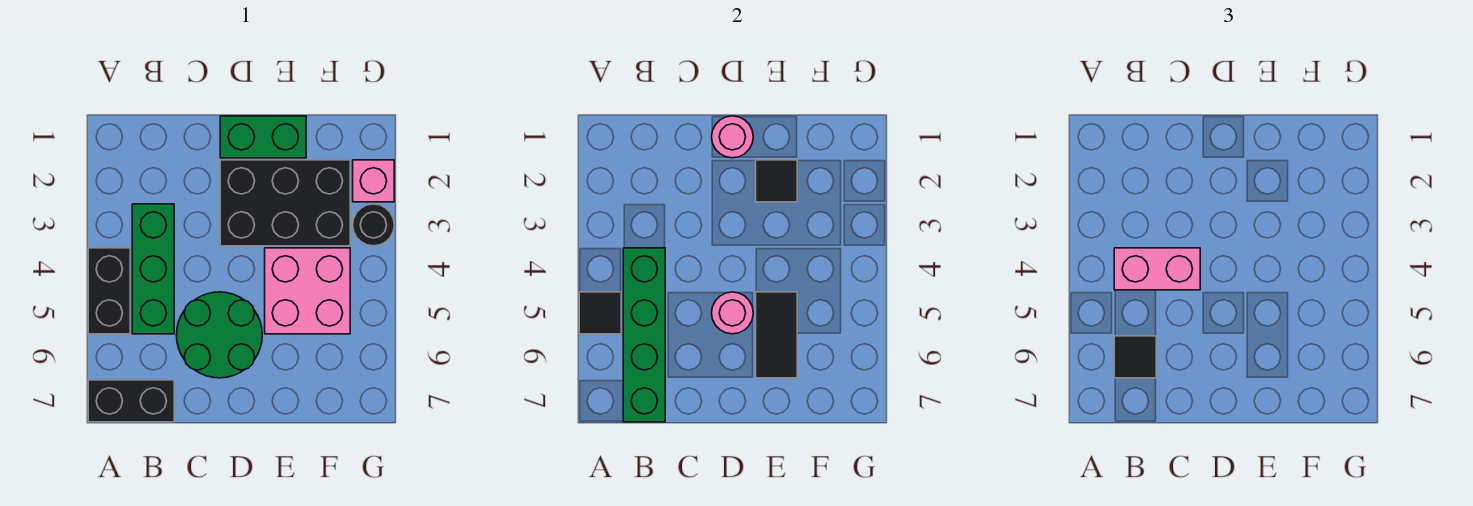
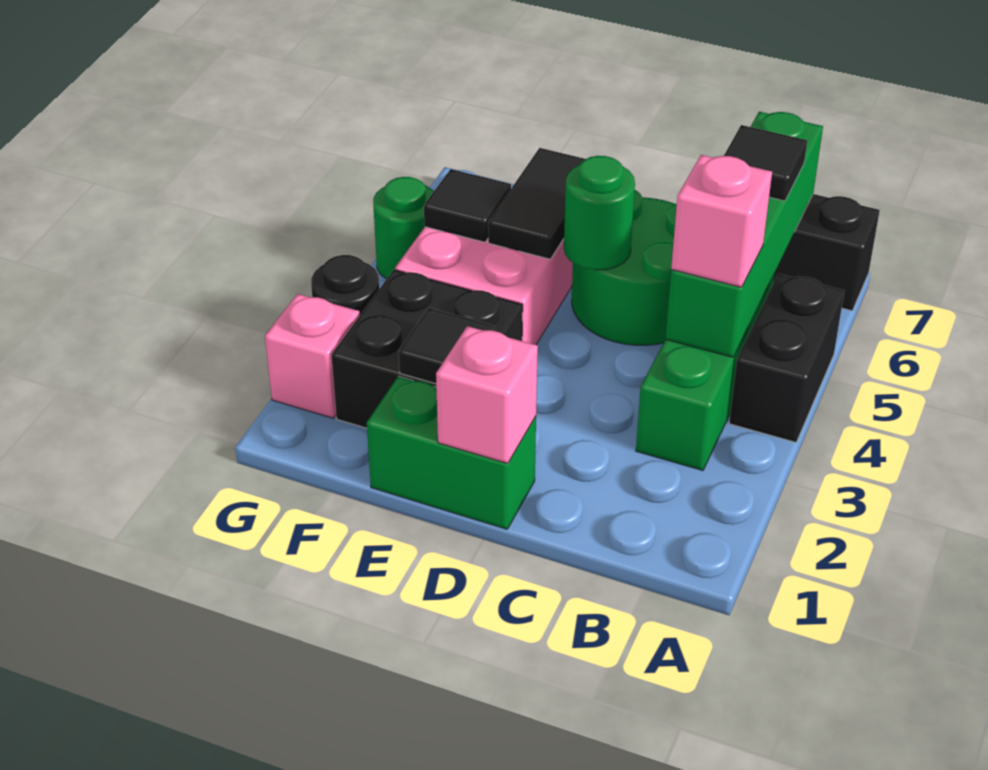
black 1x1 tile [579,292,621,334] -> black 1x1 tile moved to [424,169,511,242]
pink 1x2 brick [1114,248,1200,290] -> pink 1x1 brick [671,155,772,287]
pink 1x1 round brick [712,116,753,158] -> pink 1x1 brick [436,326,538,464]
black 2x3 brick [220,160,350,246] -> black 2x2 brick [331,270,523,428]
pink 1x1 round brick [712,292,753,334] -> green 1x1 round brick [564,156,635,270]
none -> green 1x1 round brick [373,177,434,279]

